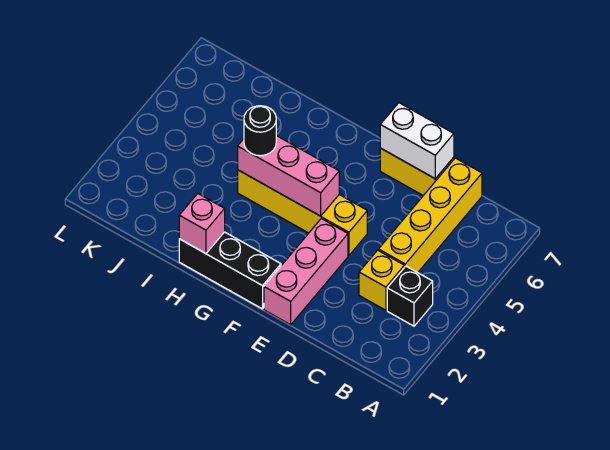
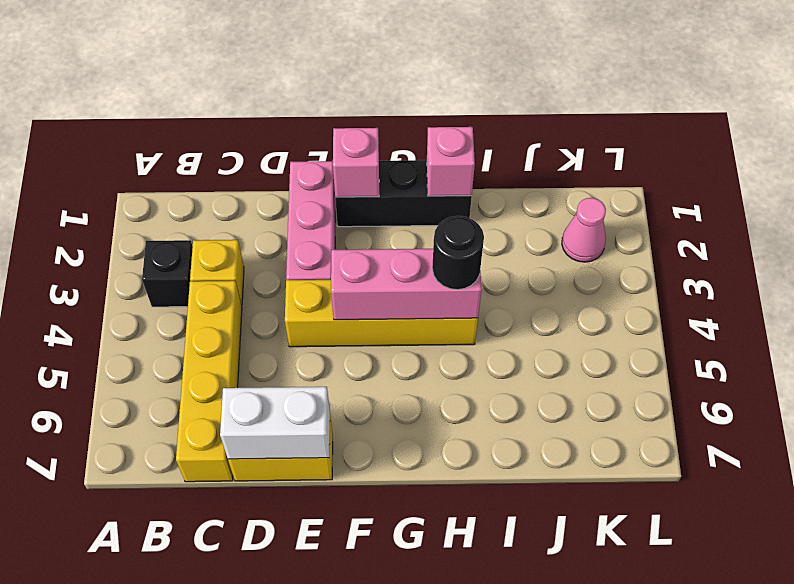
none -> pink 1x1 brick [333,128,379,197]
none -> pink 1x1 cone [562,198,606,262]

